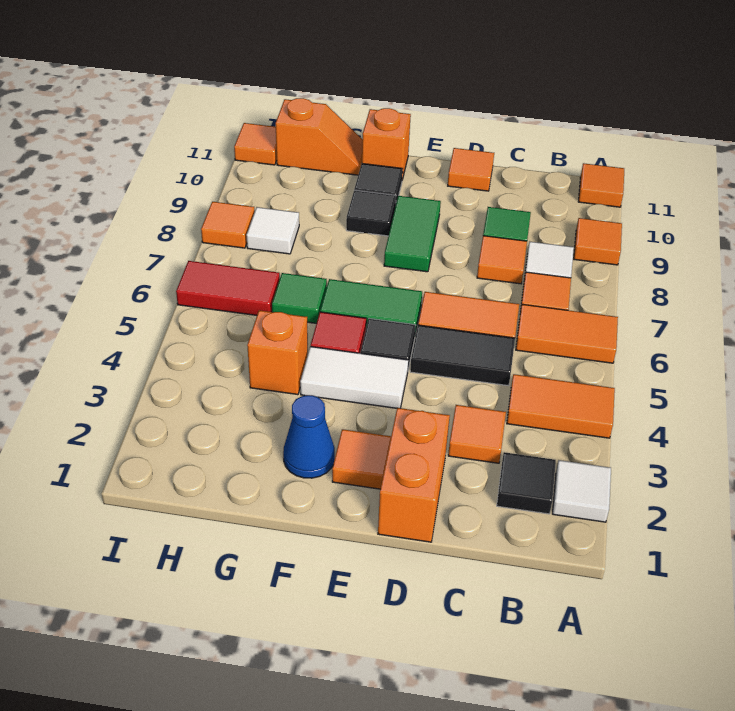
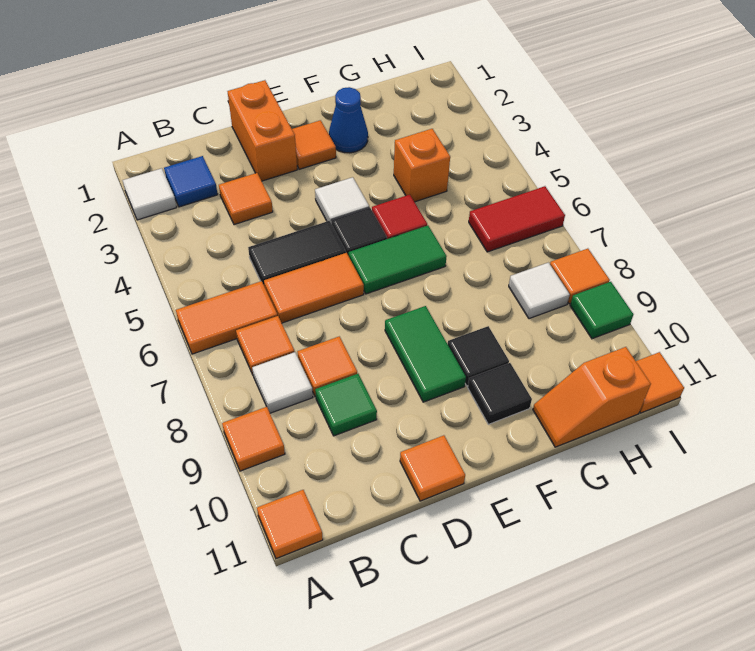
orange 1x2 tile [507,374,615,438] -> none
black 1x1 tile [497,452,556,514] -> blue 1x1 tile [164,156,218,207]
white 1x2 tile [300,346,408,408] -> white 1x1 tile [315,177,369,224]
orange 1x1 brick [362,108,411,180] -> none
green 1x1 tile [272,273,327,323] -> green 1x1 tile moved to [570,282,633,339]

